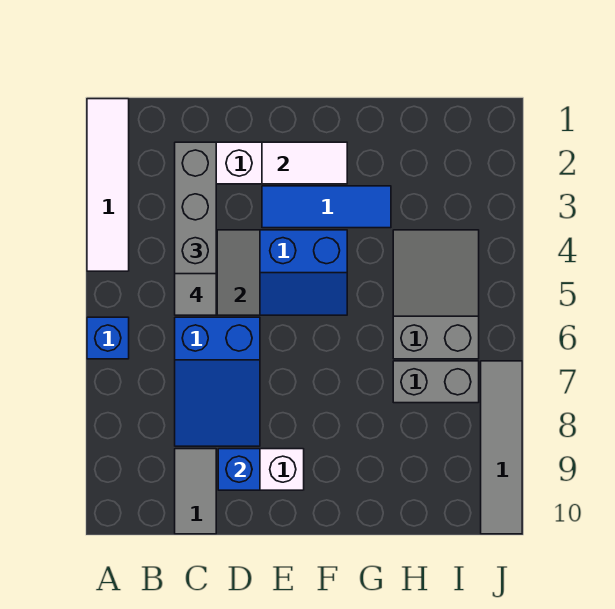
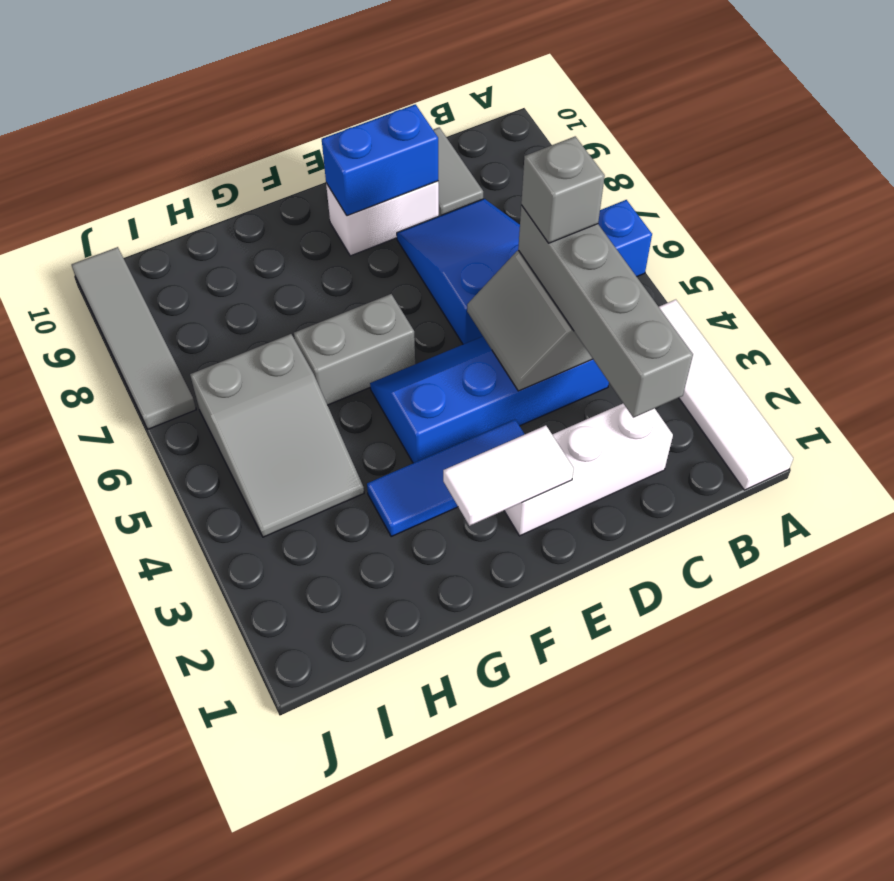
grey 1x1 tile [175,274,216,315] -> grey 1x1 brick [521,136,605,243]
blue 1x1 brick [218,449,260,490] -> blue 1x2 brick [322,104,438,216]
grey 1x2 brick [393,361,479,403] -> grey 1x2 brick moved to [294,294,415,405]

